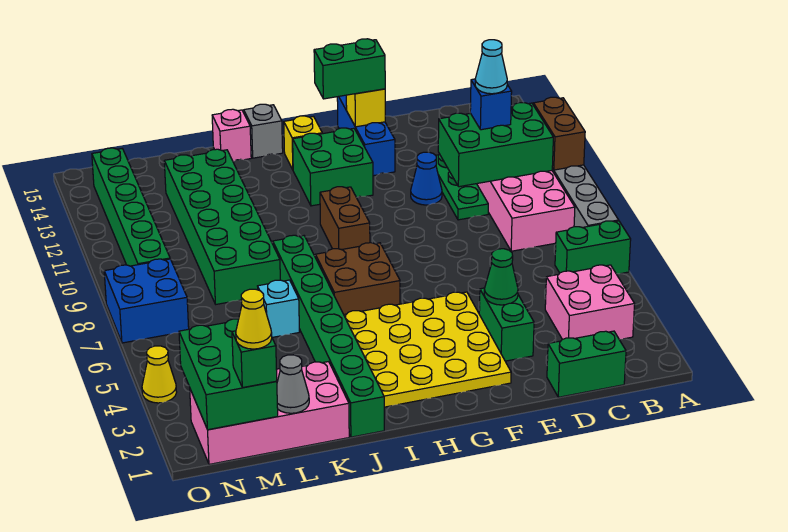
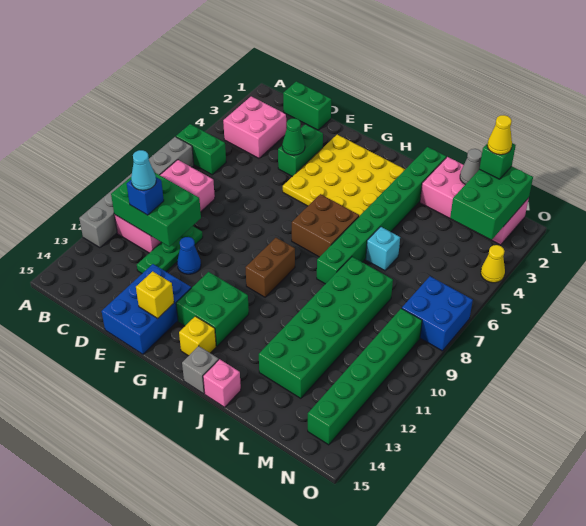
brown 1x2 brick [533,97,585,170] -> none
blue 1x3 brick [337,95,395,176] -> blue 2x3 brick [102,264,191,354]
green 1x2 brick [314,39,385,99] -> none

